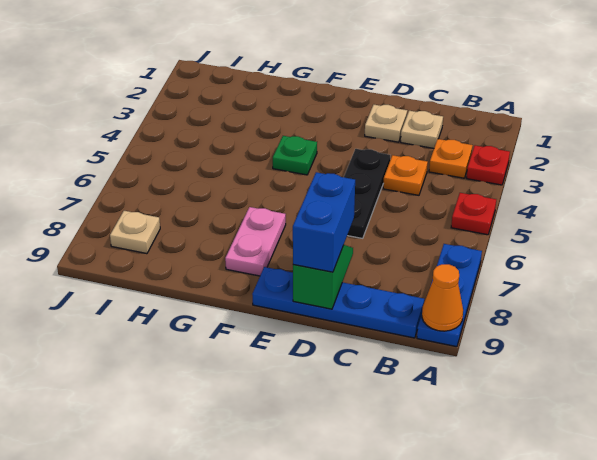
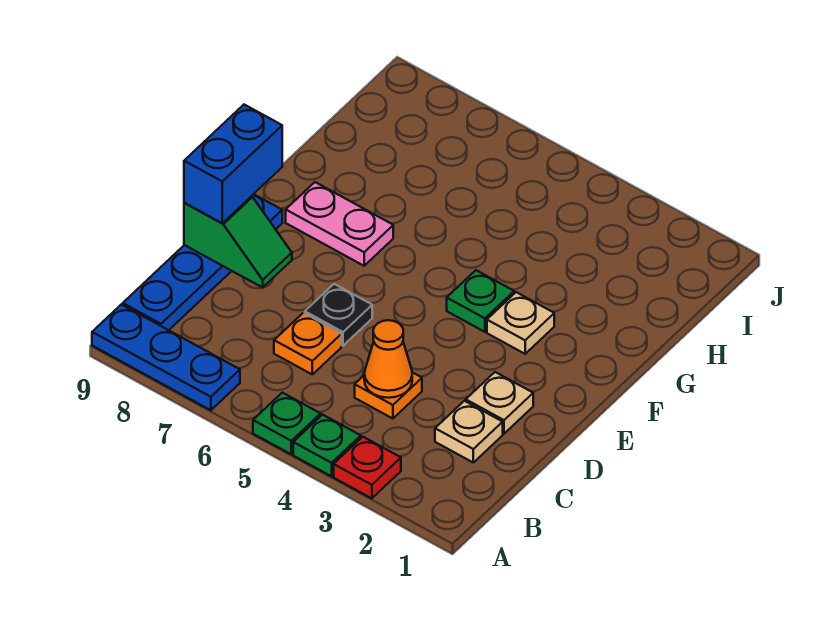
none -> green 1x1 plate [293,415,361,476]
red 1x1 plate [451,193,496,235] -> green 1x1 plate [253,393,321,454]
orange 1x1 cone [422,264,463,331] -> orange 1x1 cone moved to [364,320,412,398]
orange 1x1 plate [429,139,473,178] -> orange 1x1 plate moved to [274,313,342,374]
black 1x3 plate [344,149,390,238] -> black 1x1 plate [305,284,372,346]
blue 1x2 brick [293,172,355,272] -> blue 1x2 brick turned to [184,105,282,223]
tan 1x1 plate [110,211,160,254] -> tan 1x1 plate moved to [487,292,554,354]

